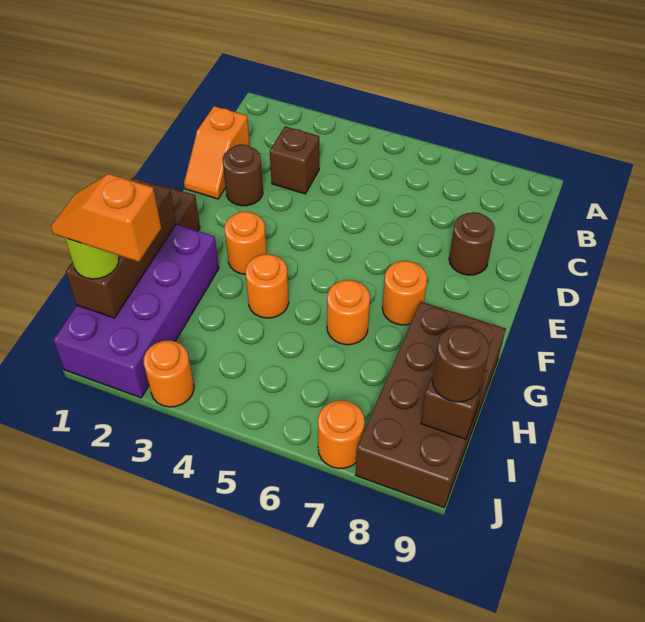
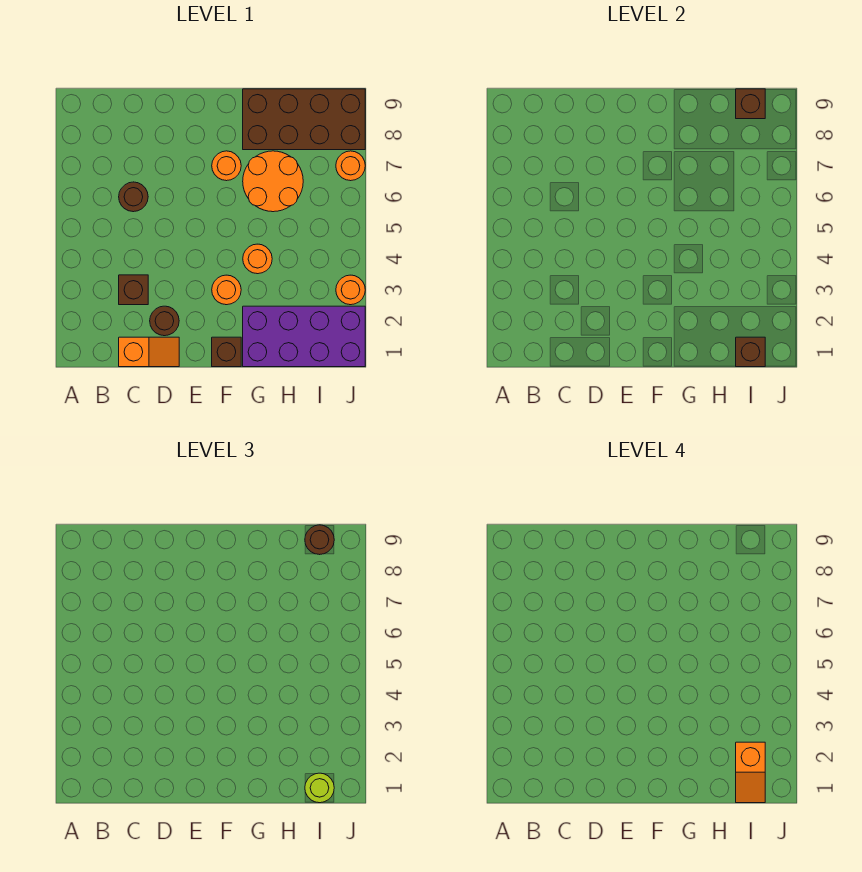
brown 1x1 round brick [449,212,495,275] -> brown 1x1 round brick moved to [119,182,148,212]
brown 1x3 brick [66,178,176,318] -> brown 1x1 brick [736,337,765,367]
orange 1x1 round brick [327,280,370,345] -> orange 2x2 round brick [243,151,303,212]

